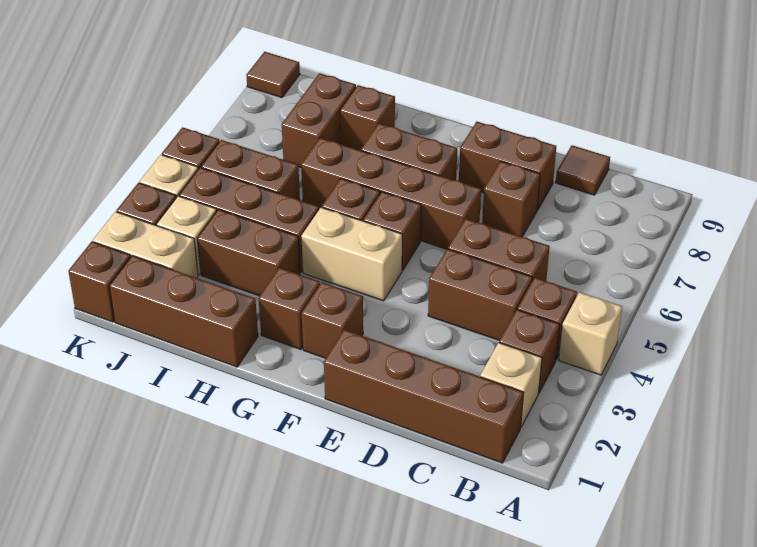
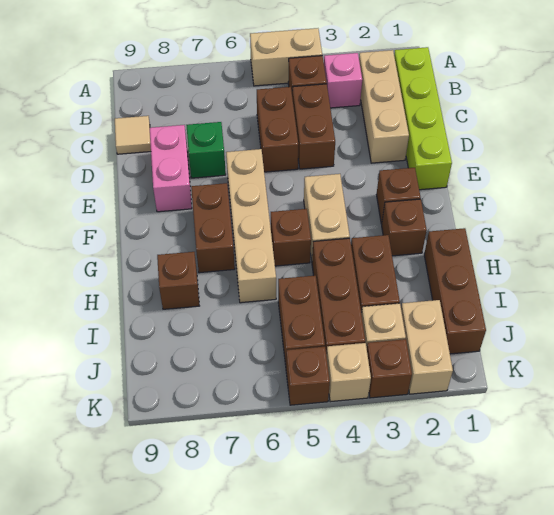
tan 1x1 brick [559,292,622,375] -> tan 1x2 brick [250,28,322,86]
brown 1x4 brick [324,330,524,463] -> lime 1x4 brick [394,47,452,190]
tan 1x1 brick [480,343,542,427] -> tan 1x3 brick [359,50,409,163]
brown 1x1 brick [499,310,560,392] -> pink 1x1 brick [324,53,362,108]
brown 1x1 tile [556,145,610,195] -> tan 1x1 tile [115,116,151,154]
brown 1x1 brick [482,162,540,237] -> green 1x1 brick [186,122,226,178]
brown 1x2 brick [459,122,556,210] -> pink 1x2 brick [150,125,192,212]
brown 1x4 brick [301,138,481,249] -> tan 1x4 brick [226,149,276,303]
brown 1x1 brick [363,192,421,270] -> none
brown 1x2 brick [282,73,356,167] -> none
brown 1x1 brick [68,242,131,322] -> none
brown 1x1 tile [246,52,300,98] -> none

